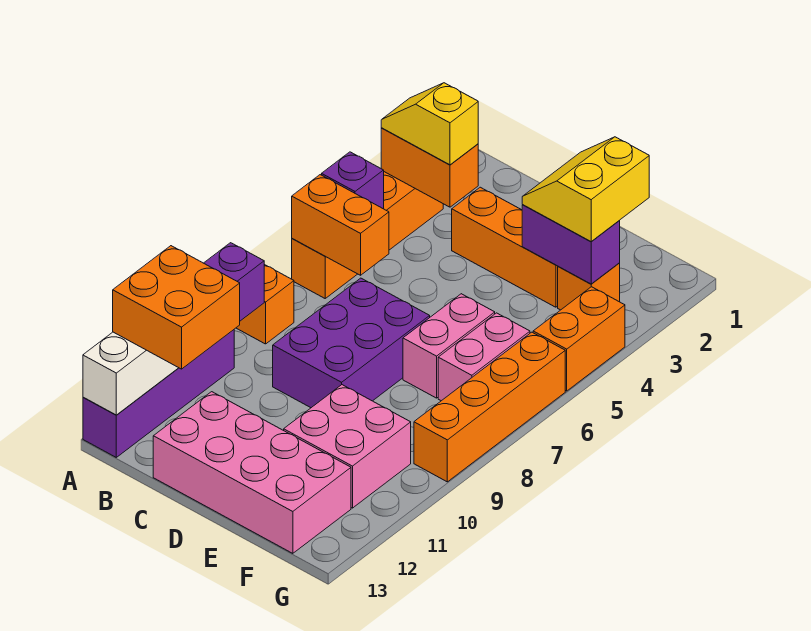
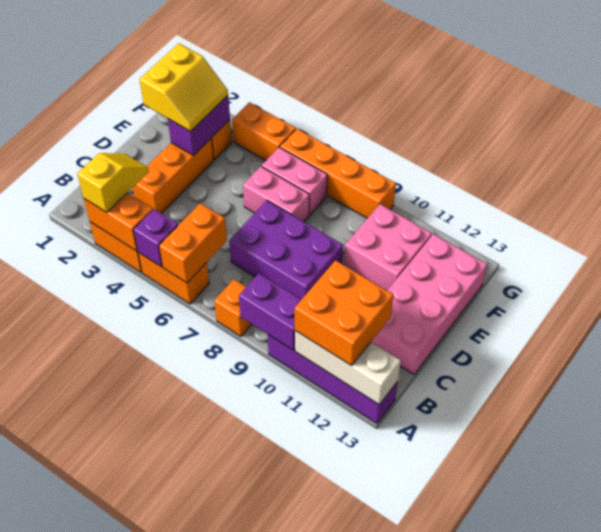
orange 1x2 brick [381,128,478,207] -> orange 1x2 brick turned to [84,193,153,251]
yellow 1x2 slope [381,83,478,165] -> yellow 1x2 slope turned to [77,153,149,212]
yellow 2x2 slope [522,137,649,242] -> yellow 2x2 slope turned to [140,43,228,131]

